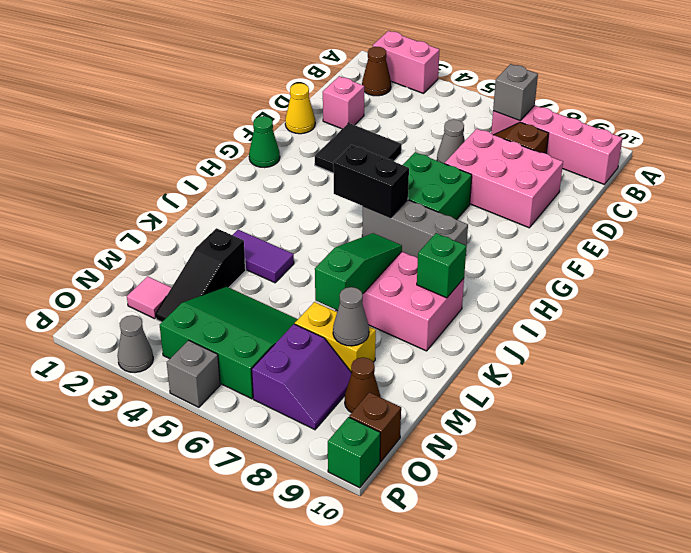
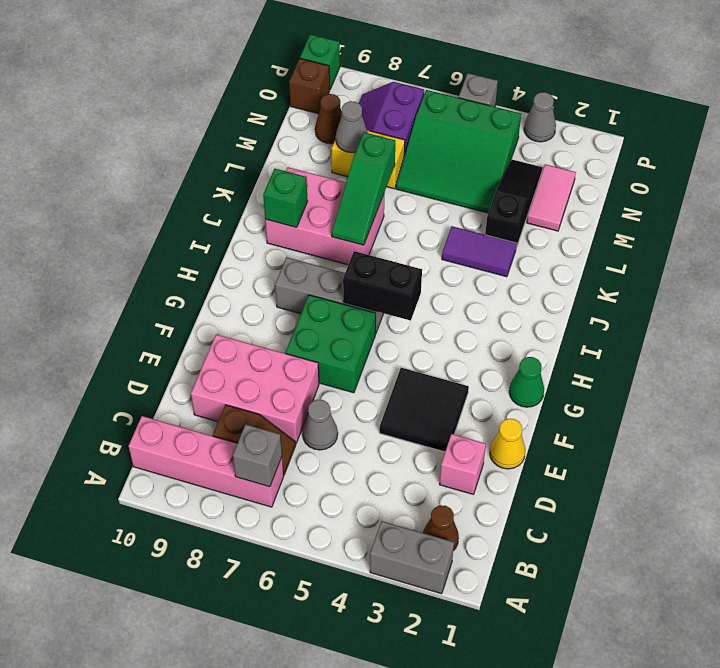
pink 1x2 brick [373,31,439,93] -> grey 1x2 brick [370,521,454,594]
pink 1x1 tile [127,276,172,319] -> pink 1x2 tile [527,164,576,231]

